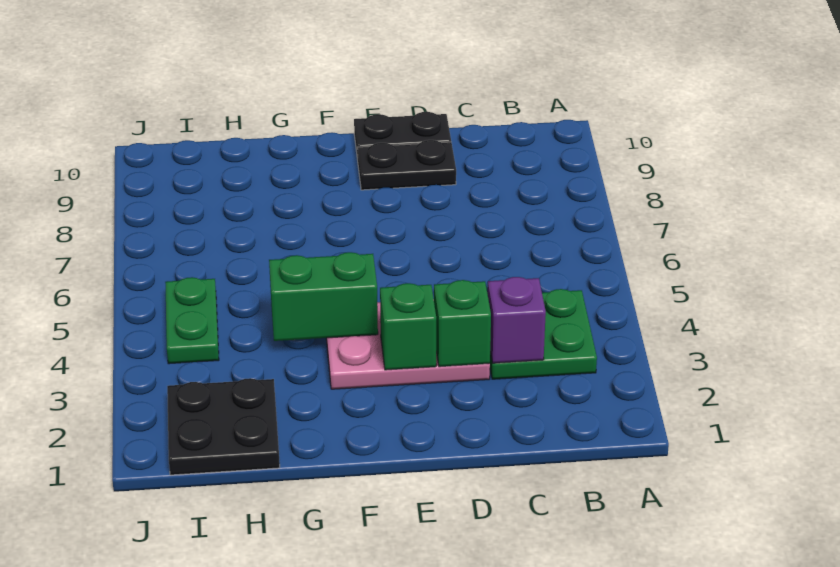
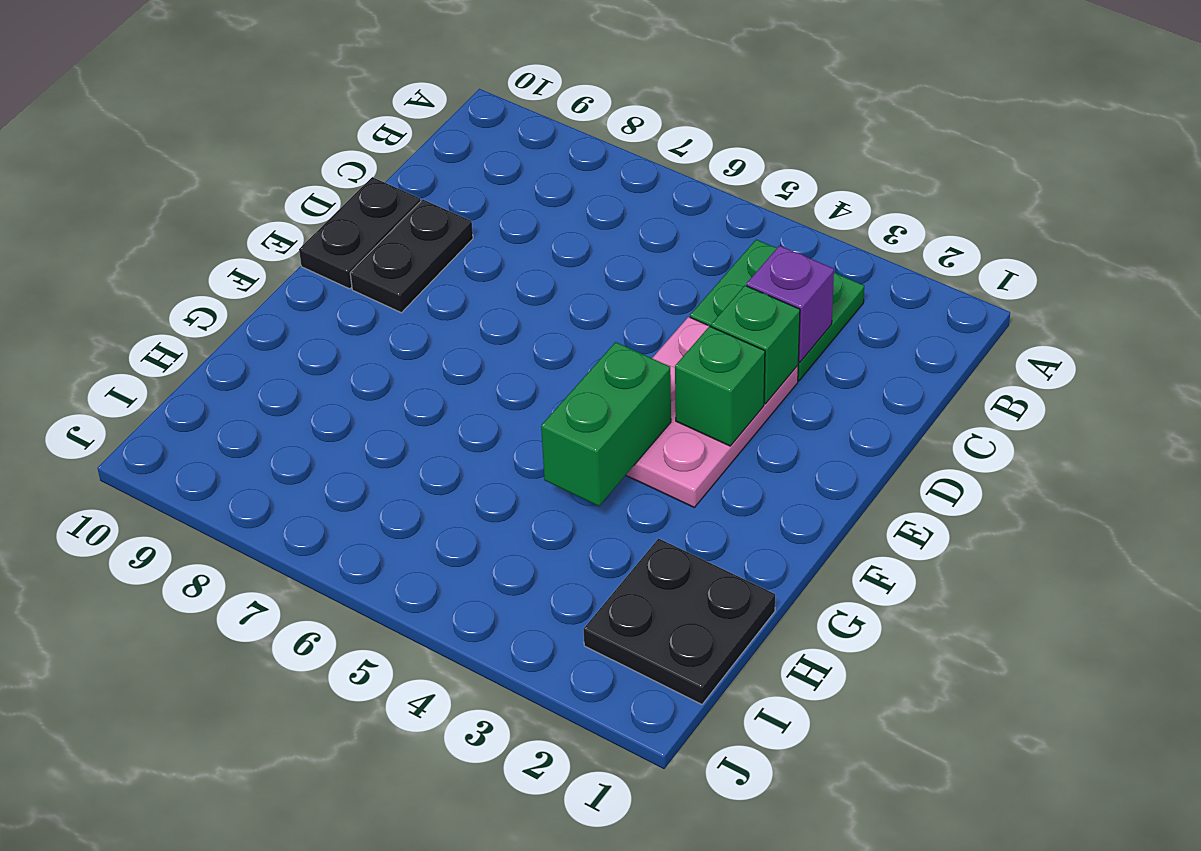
green 1x2 plate [165,277,219,364] -> none

